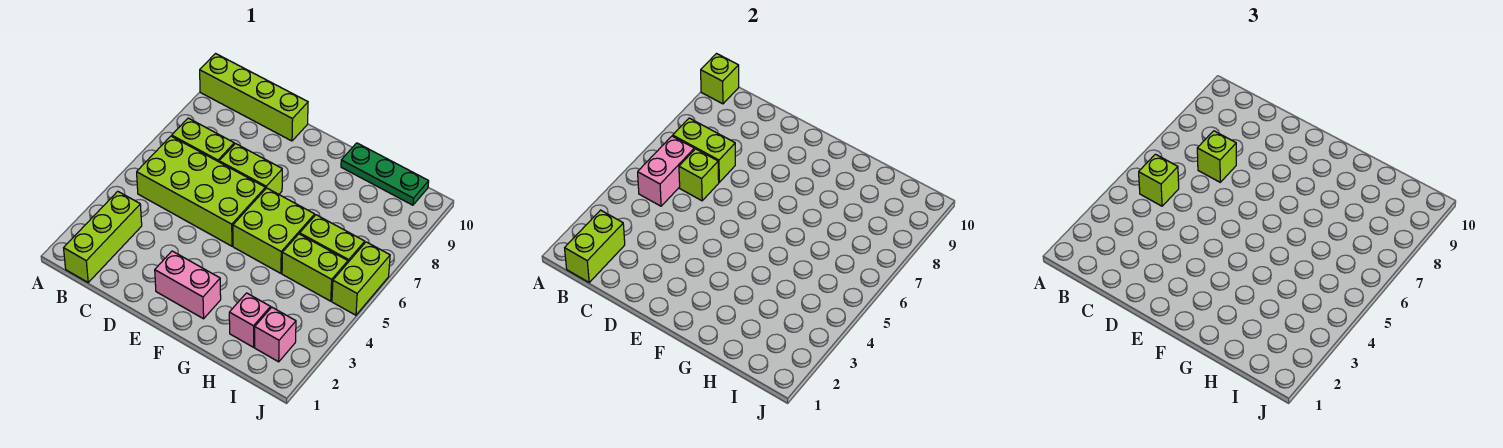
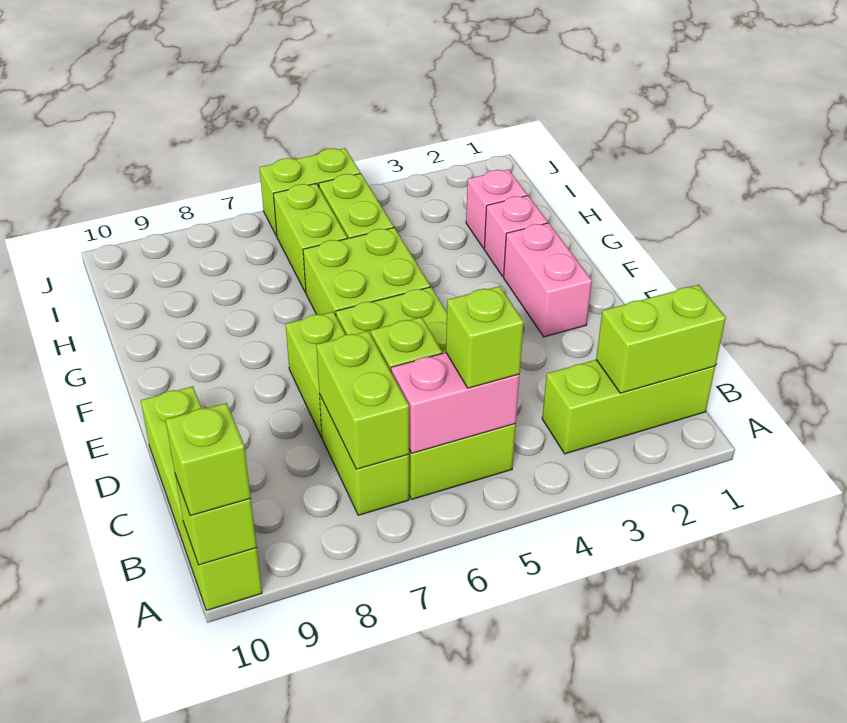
lime 1x1 brick [1197,131,1236,182] -> lime 1x1 brick moved to [166,403,251,516]
green 1x3 plate [341,143,429,205] -> none
pink 1x1 brick [255,307,296,362] -> pink 1x1 brick moved to [484,196,548,277]

